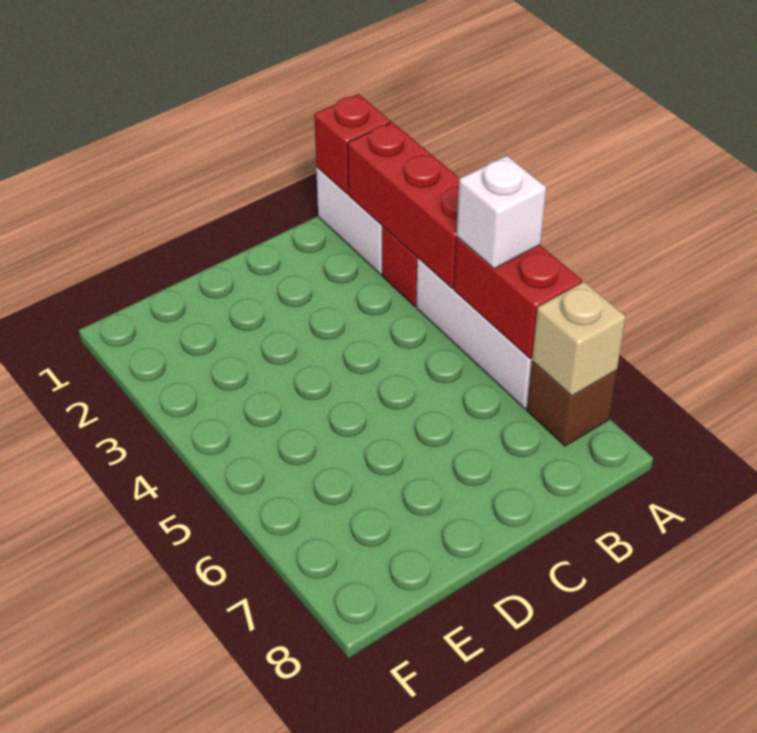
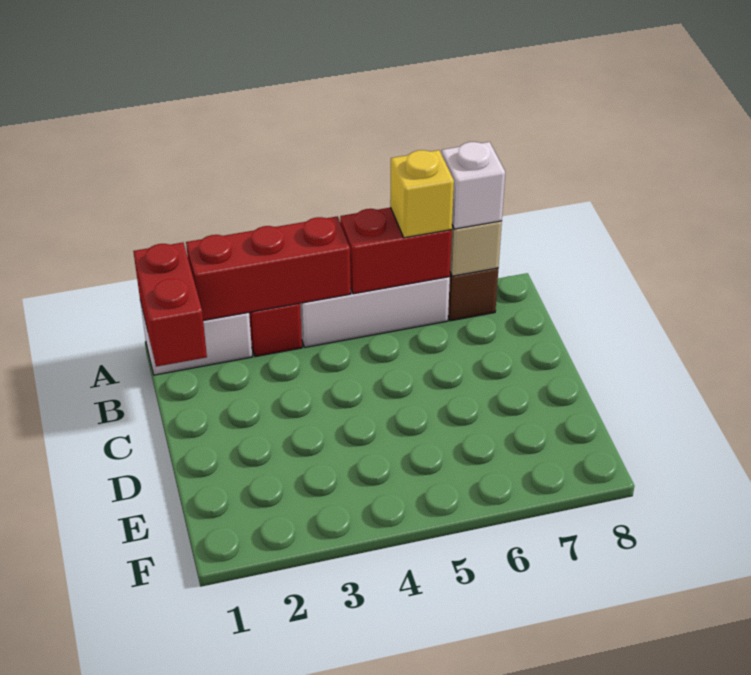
red 1x1 brick [314,94,391,194] -> red 1x2 brick [133,243,207,367]
white 1x1 brick [457,156,546,269] -> white 1x1 brick moved to [442,142,505,229]
none -> yellow 1x1 brick [390,150,454,238]

